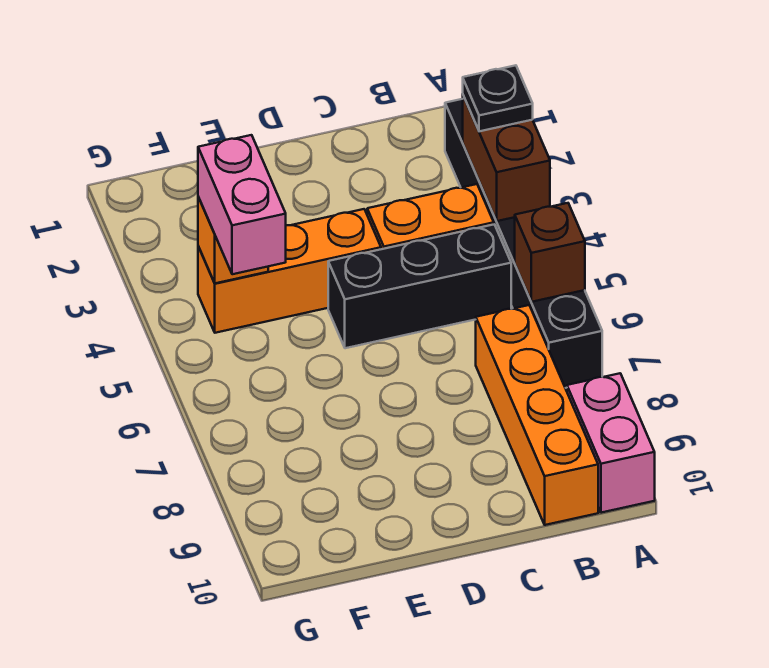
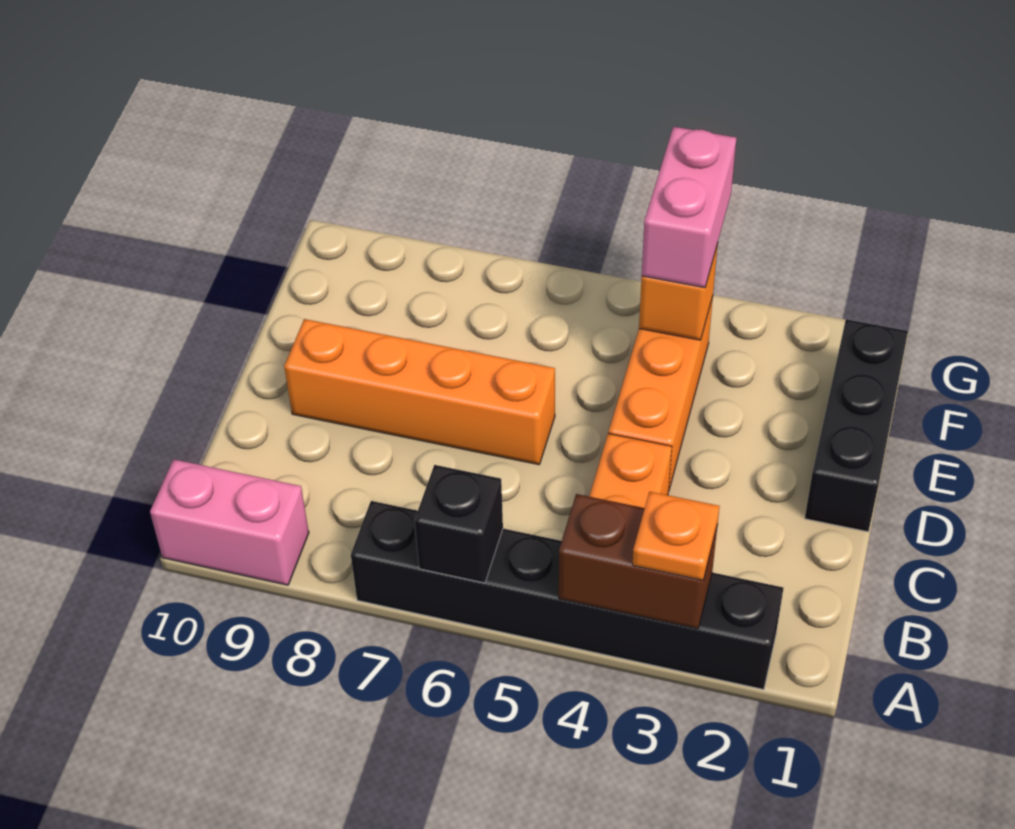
black 1x1 plate [463,65,533,131] -> orange 1x1 plate [633,492,720,580]
brown 1x1 brick [515,203,585,302] -> black 1x1 brick [415,465,503,583]
black 1x3 brick [328,224,511,348] -> black 1x3 brick moved to [805,319,908,532]
orange 1x4 brick [476,305,598,525] -> orange 1x4 brick moved to [284,319,555,465]
pink 1x2 brick [198,135,286,274] -> pink 1x2 brick turned to [642,127,736,288]

